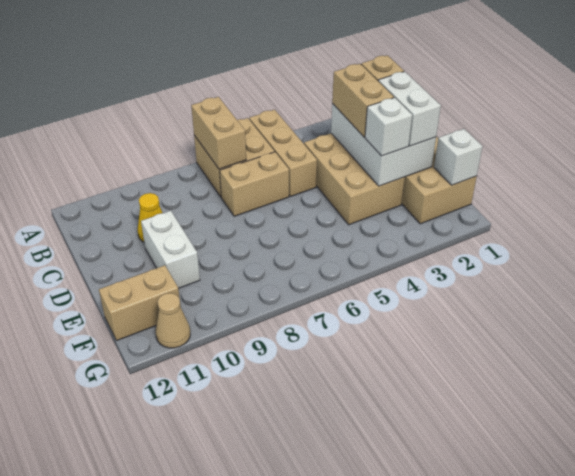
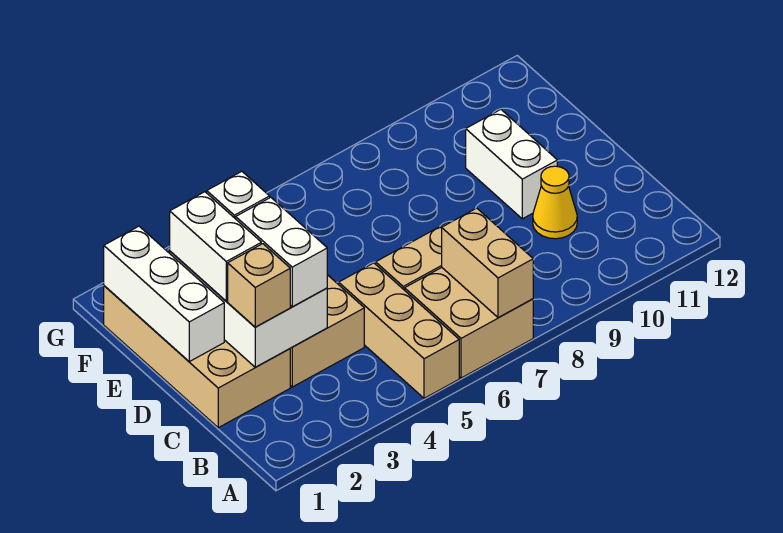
tan 1x2 brick [332,64,394,137] -> white 1x2 brick [236,197,327,307]
white 1x1 brick [434,129,483,185] -> white 1x3 brick [104,226,224,362]
tan 1x2 brick [99,265,181,341] -> none
tan 1x1 cone [155,293,190,348] -> none

